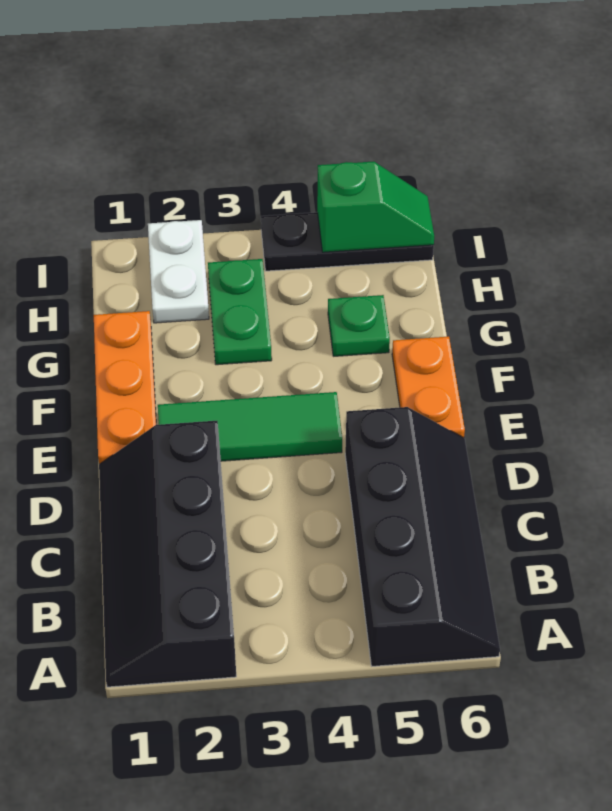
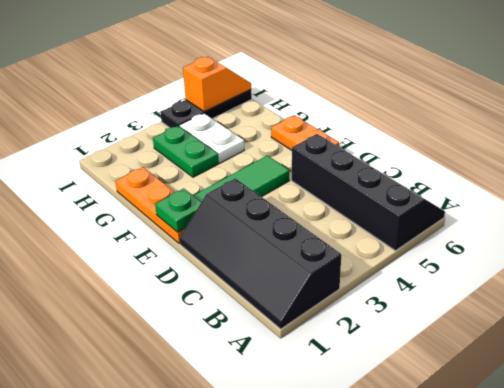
green 1x1 plate [328,295,390,356] -> green 1x1 plate moved to [155,189,201,232]
white 1x2 plate [148,220,209,323] -> white 1x2 plate moved to [179,113,244,163]
green 1x2 slope [317,161,434,252] -> orange 1x2 slope [183,57,251,112]

